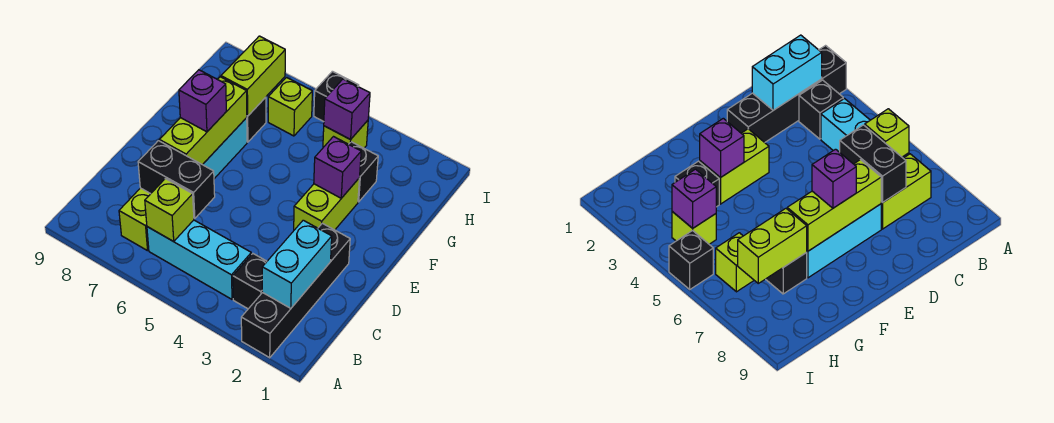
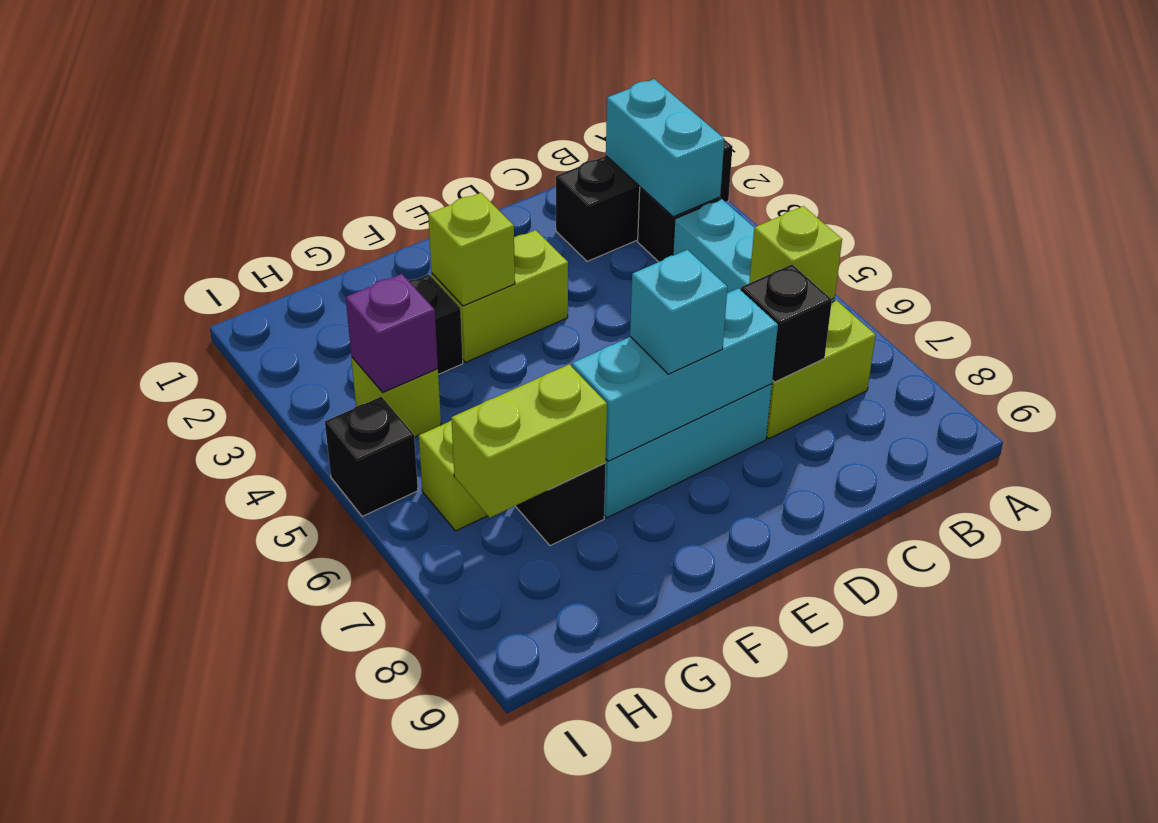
black 1x4 brick [241,223,350,358] -> black 1x3 brick [556,139,733,261]
cyan 1x2 brick [262,220,332,308] -> cyan 1x2 brick turned to [606,79,724,217]
black 1x2 brick [138,141,215,218] -> black 1x1 brick [741,264,832,382]
lime 1x3 brick [159,77,247,165] -> cyan 1x3 brick [572,288,778,461]
purple 1x1 brick [179,70,226,132] -> cyan 1x1 brick [630,250,727,374]
purple 1x1 brick [314,137,361,198] -> lime 1x1 brick [428,193,515,306]

